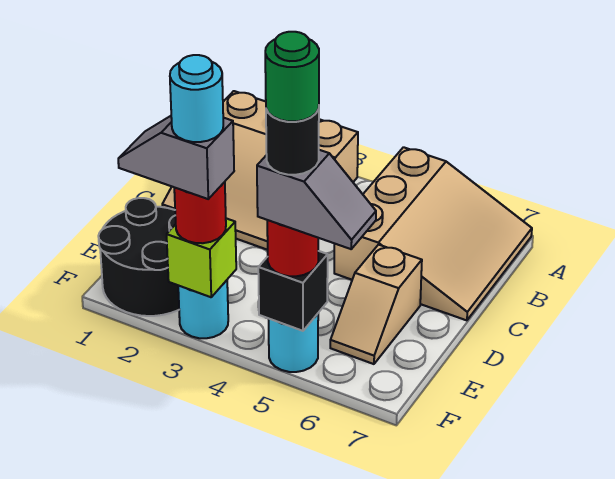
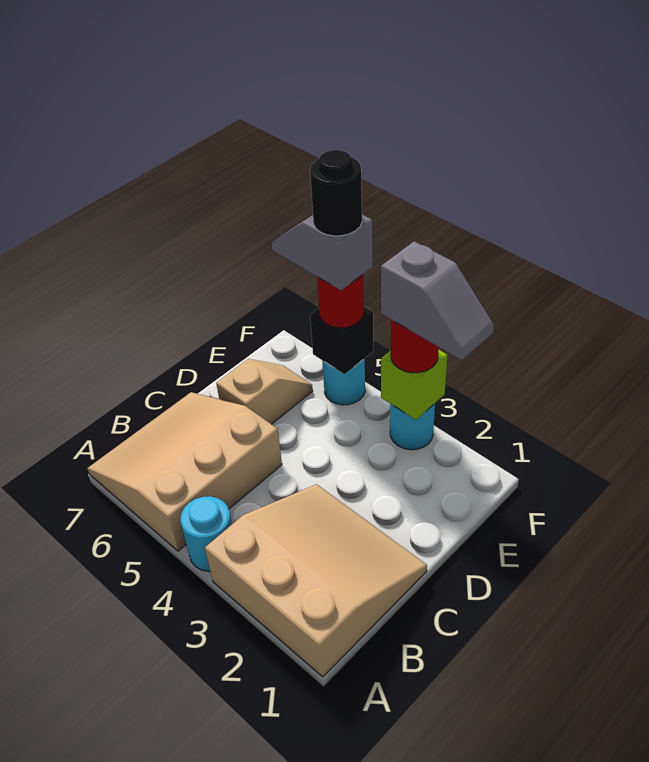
black 2x2 round brick [98,198,179,316] -> none
cyan 1x1 round brick [170,55,223,142] -> cyan 1x1 round brick moved to [180,496,232,572]
green 1x1 round brick [265,32,319,122] -> none

